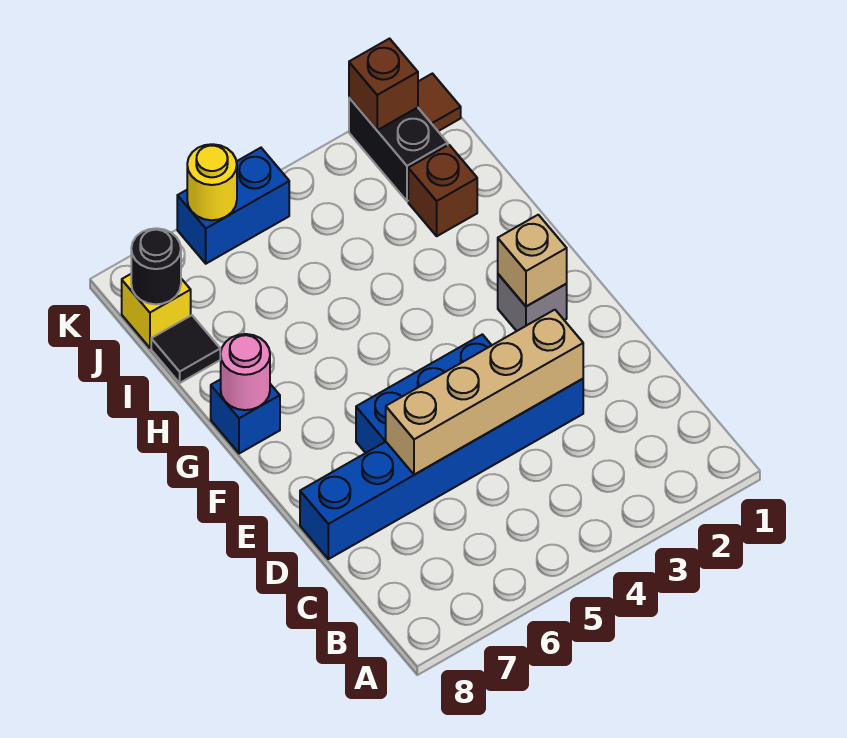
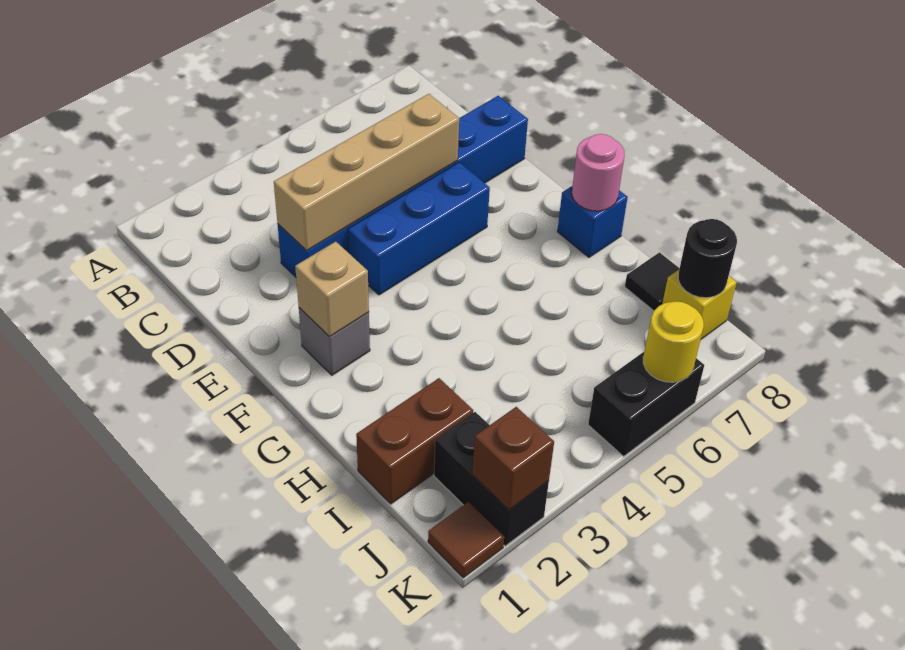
brown 1x1 brick [408,145,477,236] -> brown 1x2 brick [356,378,473,504]
blue 1x2 brick [177,148,289,264] -> black 1x2 brick [588,352,704,456]

